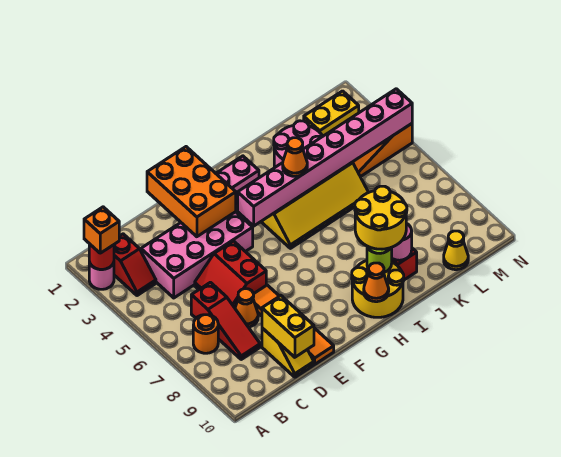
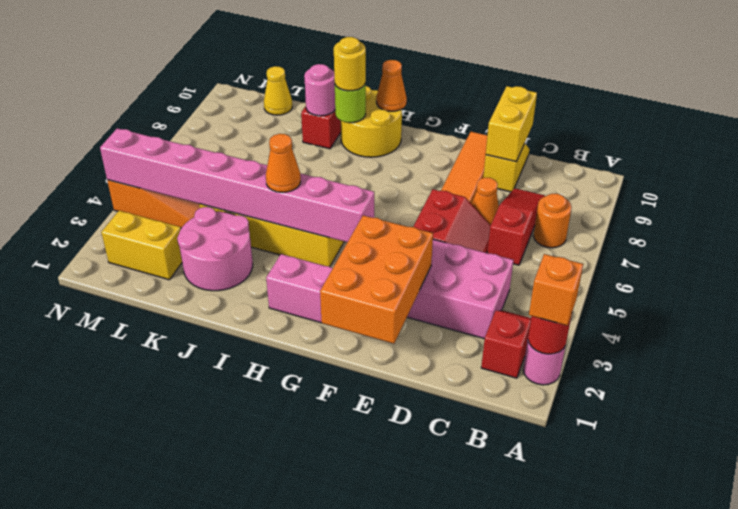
yellow 2x2 round brick [355,186,407,249] -> yellow 1x1 round brick [334,37,366,91]

